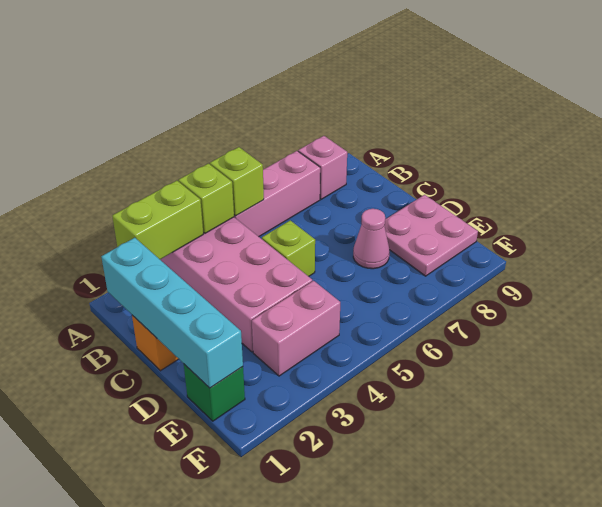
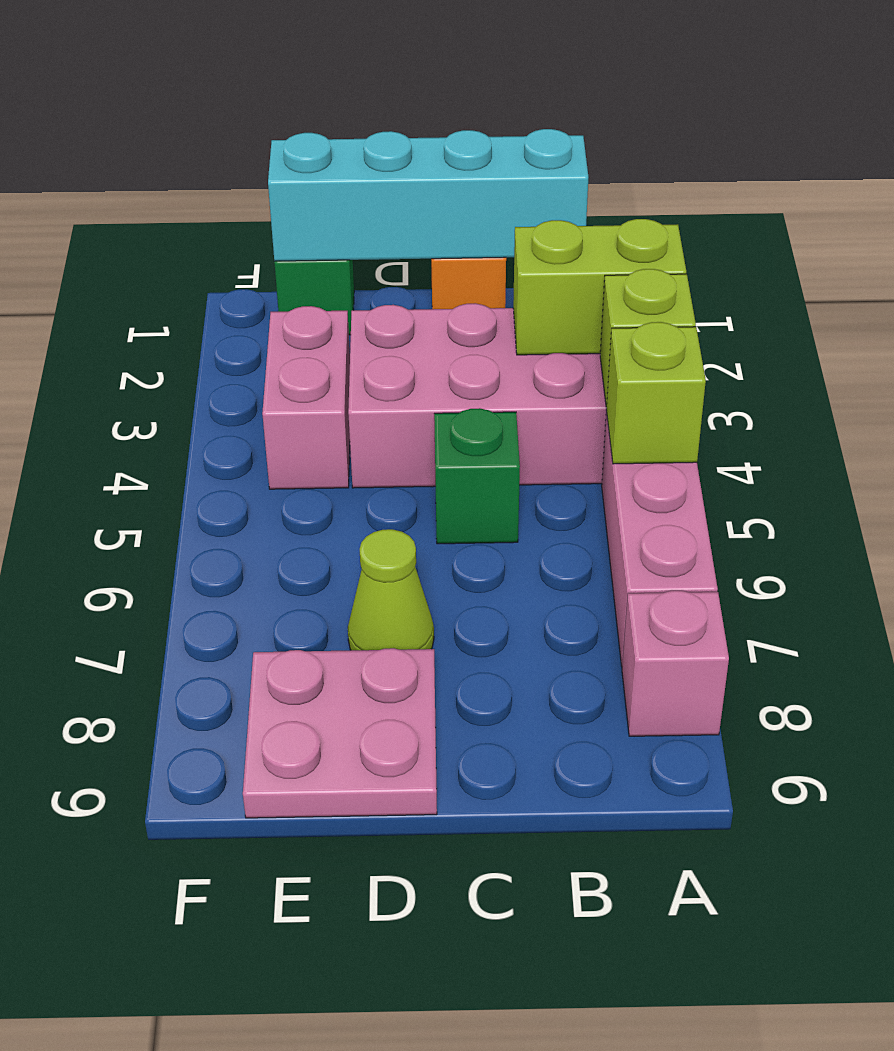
lime 1x2 brick [112,181,203,259] -> lime 1x2 brick turned to [513,219,686,355]
lime 1x1 brick [262,220,315,276] -> green 1x1 brick [434,408,520,544]
pink 1x1 cone [353,209,389,269] -> lime 1x1 cone [348,529,434,650]

